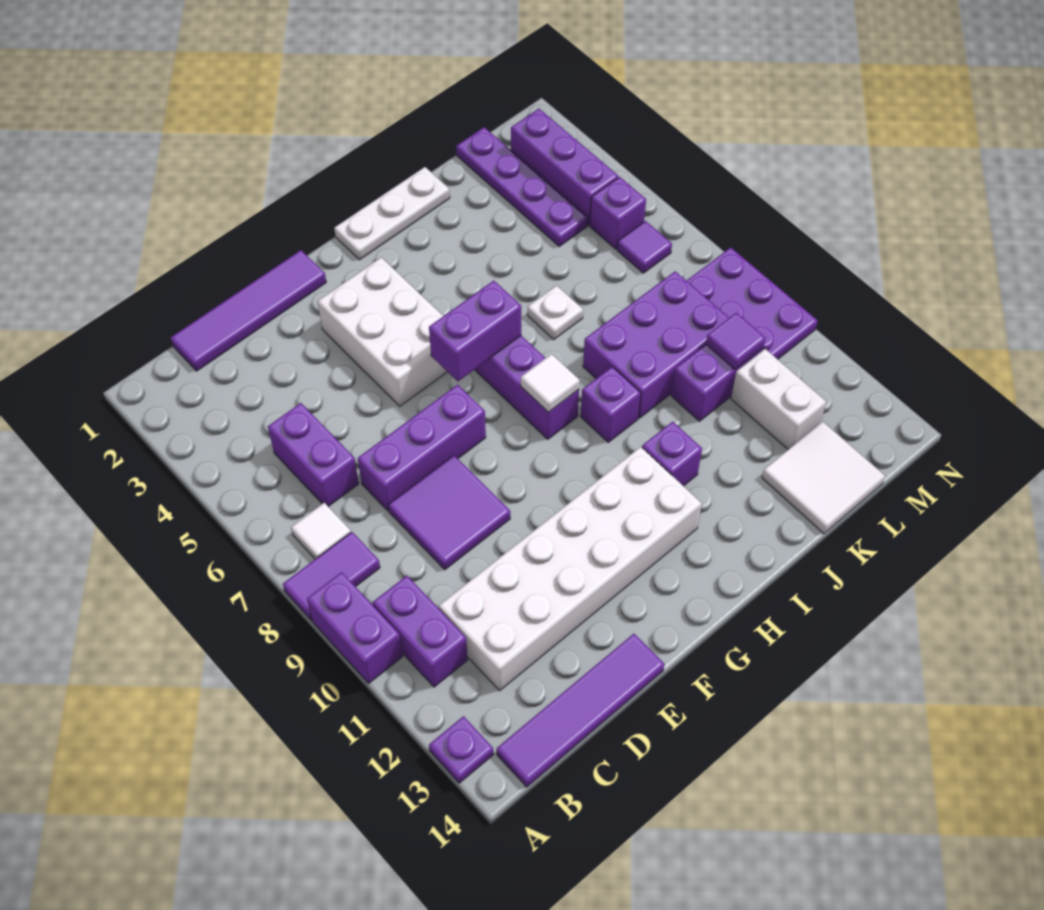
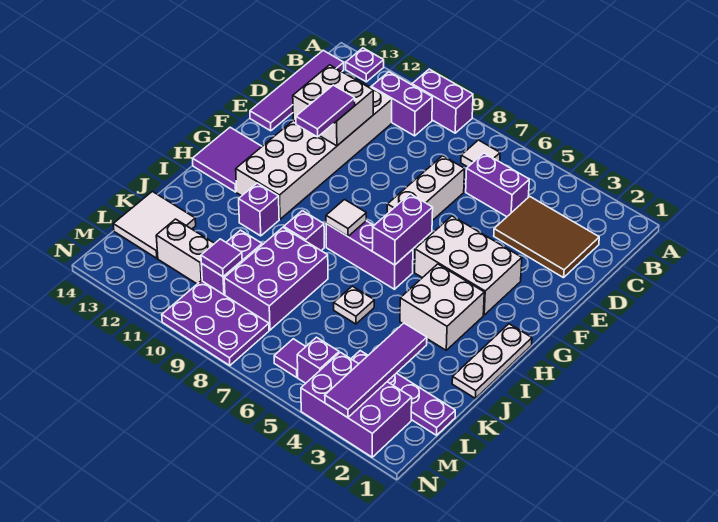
purple 1x2 tile [283,532,380,620] -> purple 1x2 tile moved to [296,85,355,137]
purple 1x4 tile [171,250,326,371] -> purple 1x4 tile moved to [325,323,427,418]
none -> brown 2x3 tile [494,196,599,278]
purple 1x3 brick [358,385,486,511] -> white 1x3 brick [387,156,465,221]
purple 2x2 tile [388,455,510,570] -> purple 2x2 tile moved to [193,127,262,192]
none -> white 2x2 brick [293,65,373,146]
none -> white 2x2 brick [400,264,484,350]
purple 1x3 brick [511,109,618,225] -> purple 2x3 brick [301,352,412,457]

